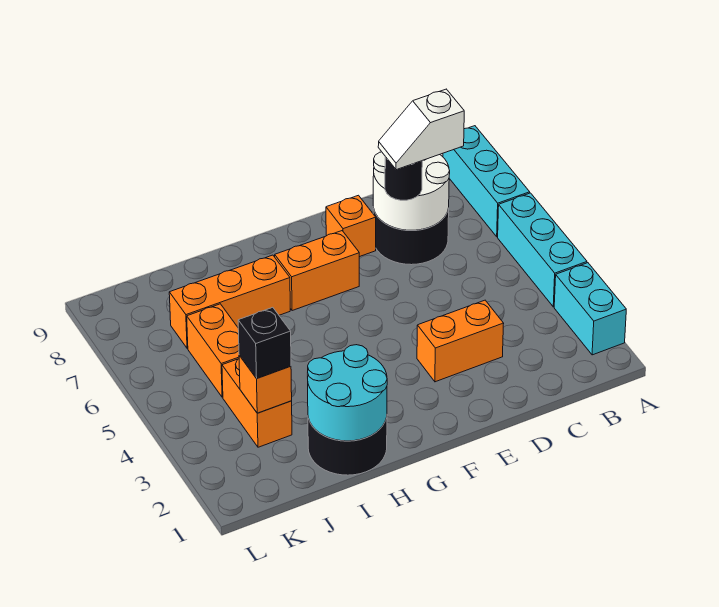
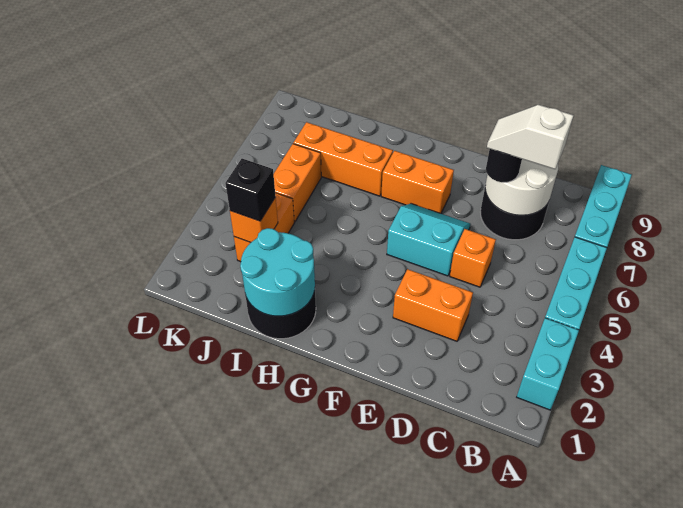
none -> cyan 2x2 slope [387,204,471,276]
orange 1x1 brick [326,195,376,257] -> orange 1x1 brick moved to [450,229,496,287]

